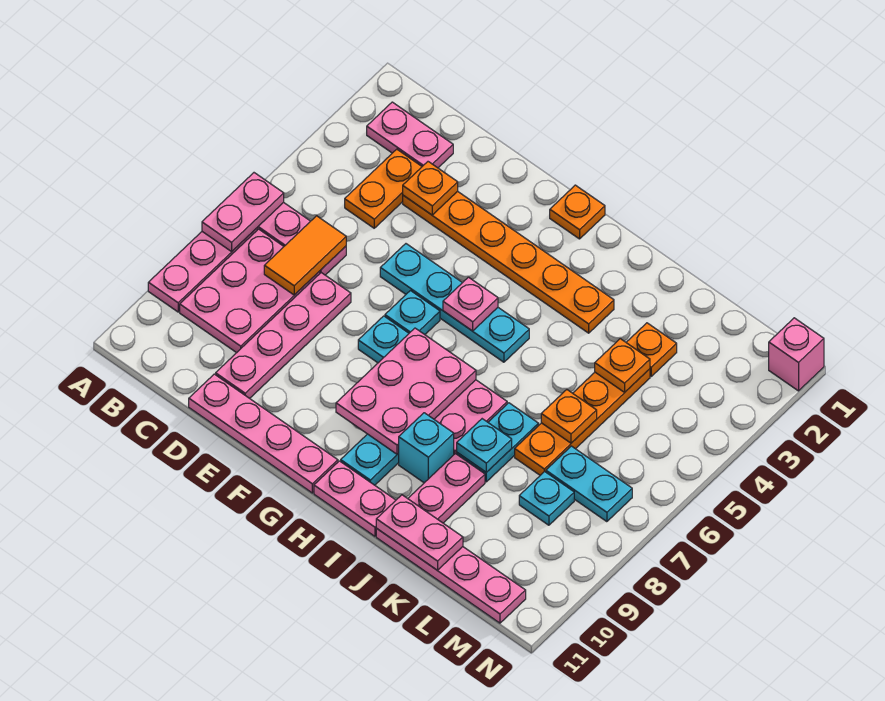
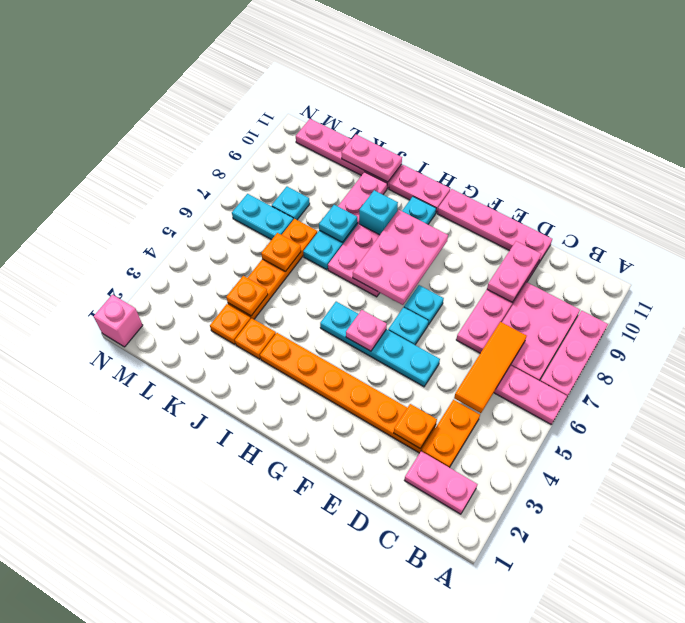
pink 1x2 plate [202,173,284,252] -> pink 1x2 plate moved to [487,241,541,302]
orange 1x2 tile [264,216,346,295] -> orange 1x3 tile [454,322,526,413]
orange 1x1 plate [550,185,605,239] -> orange 1x1 plate moved to [235,318,276,359]

